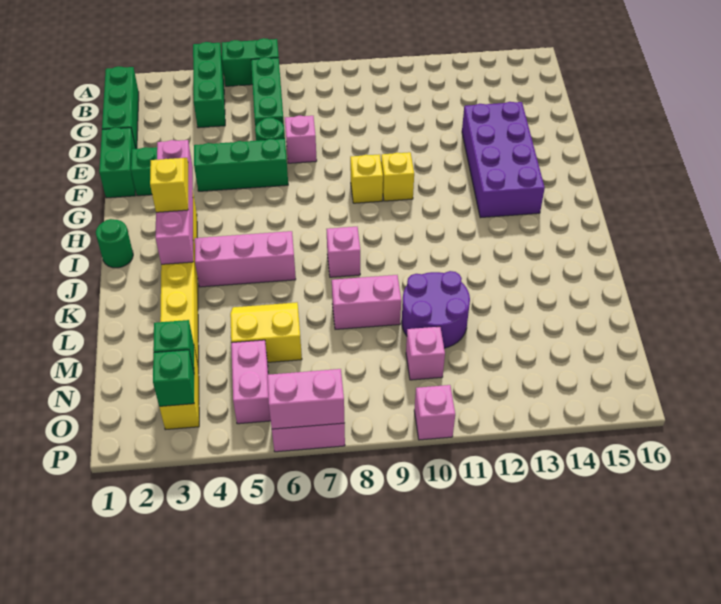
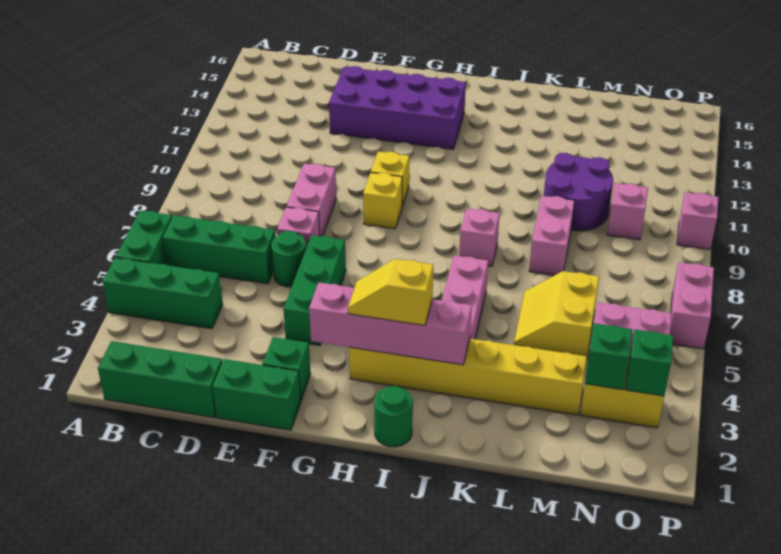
pink 1x2 brick [267,369,345,429] -> pink 1x2 brick moved to [287,164,337,236]

